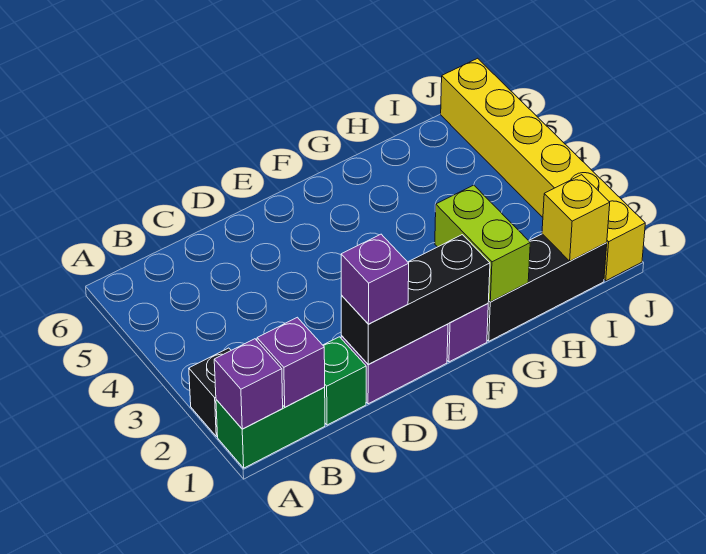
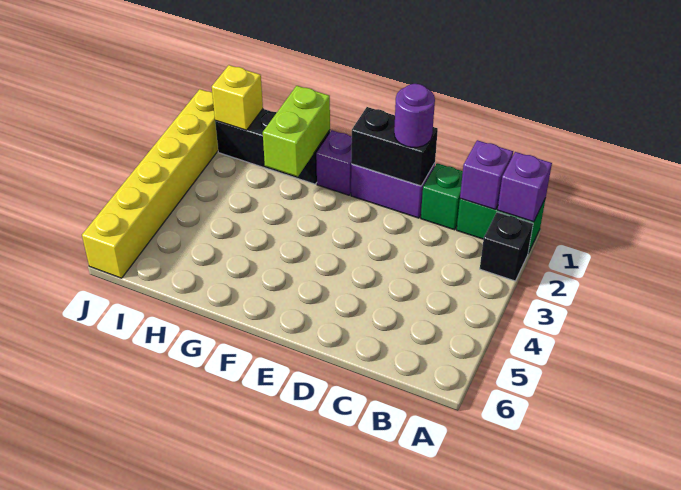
black 1x3 brick [341,235,490,364] -> black 1x2 brick [351,107,438,186]
purple 1x1 brick [341,234,409,324] -> purple 1x1 round brick [394,84,435,147]

